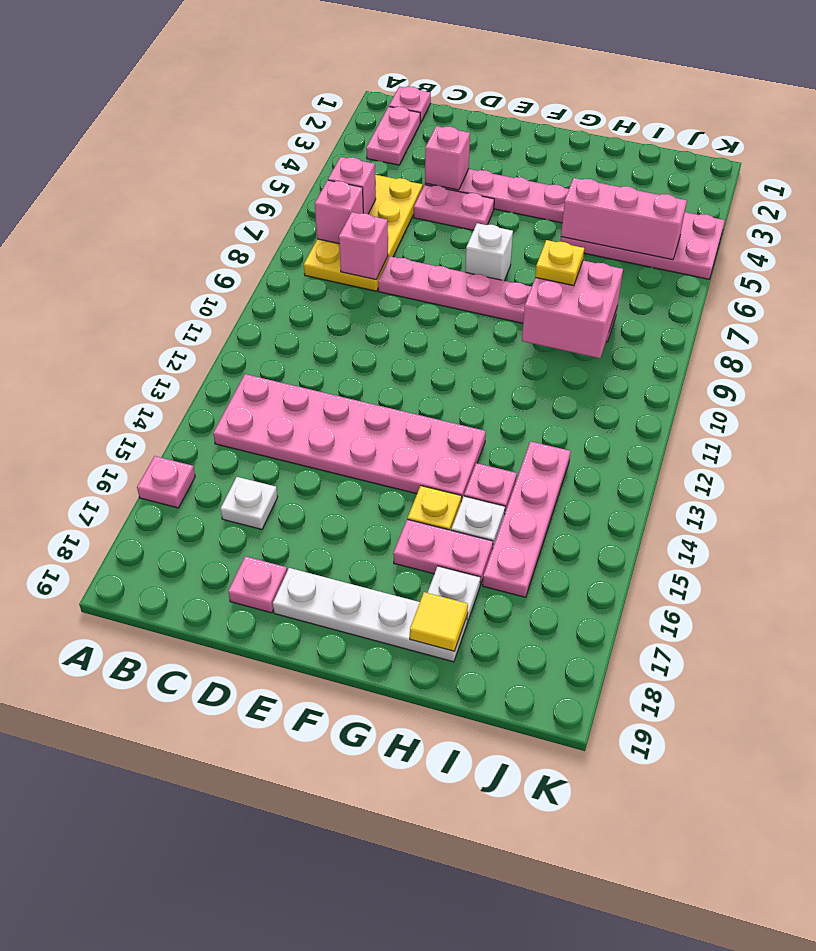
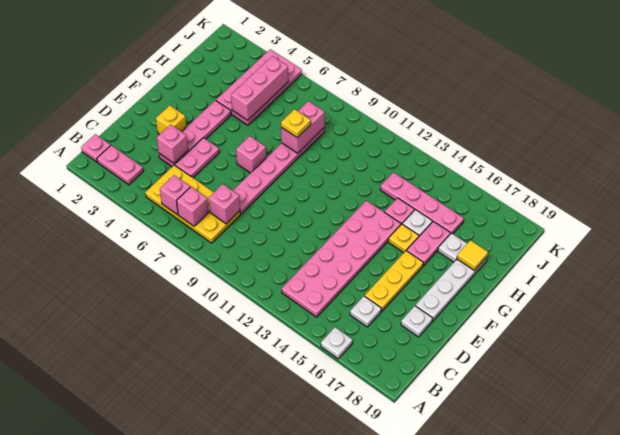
pink 1x1 plate [137,456,195,508] -> white 1x1 plate [321,327,352,359]
none -> yellow 1x3 plate [365,251,423,311]
pink 1x1 plate [228,556,287,613] -> white 1x1 plate [401,306,433,337]
none -> yellow 1x1 brick [156,105,186,135]
white 1x1 brick [465,223,513,281] -> pink 1x1 brick [236,136,266,173]
pink 2x2 brick [522,261,623,358] -> pink 1x2 brick [281,101,324,153]

